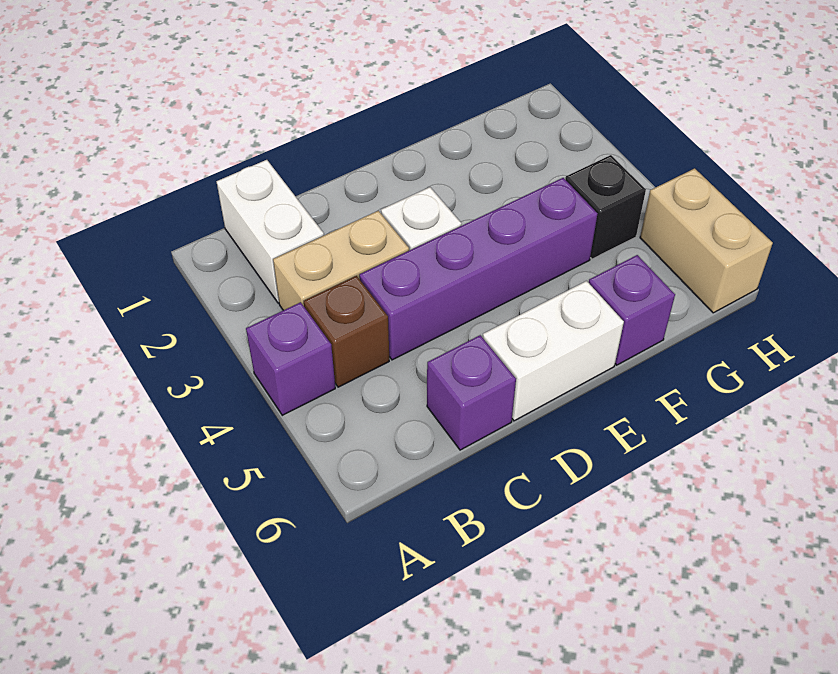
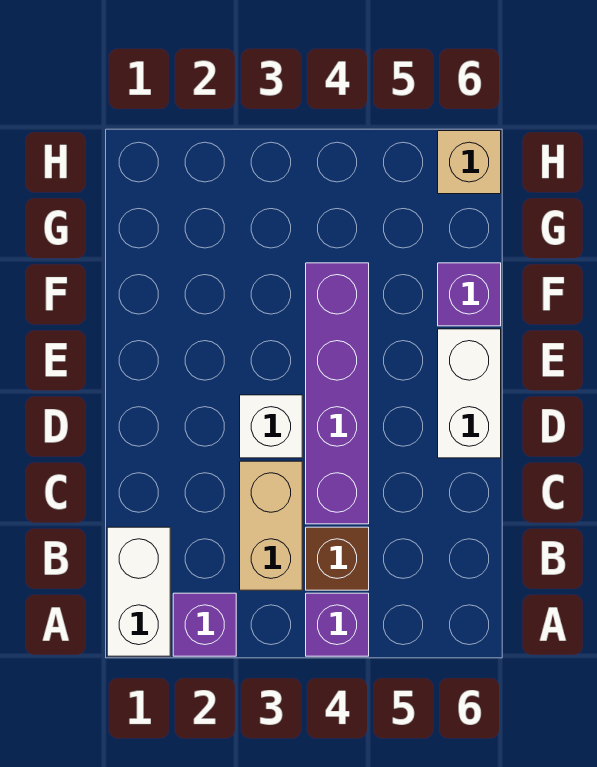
white 1x2 brick [217,160,324,303] -> white 1x2 brick turned to [107,527,170,656]
purple 1x1 brick [427,335,516,450] -> purple 1x1 brick moved to [173,593,236,656]
black 1x1 brick [565,155,646,259] -> none
tan 1x2 brick [640,168,773,313] -> tan 1x1 brick [438,131,501,194]

